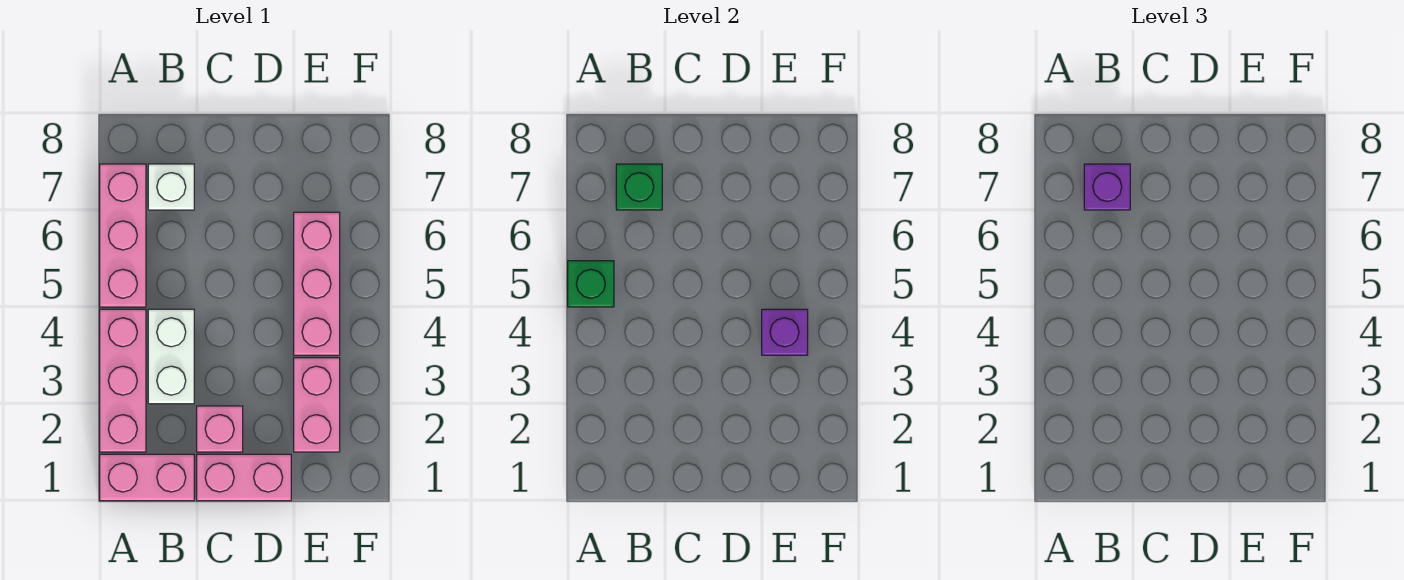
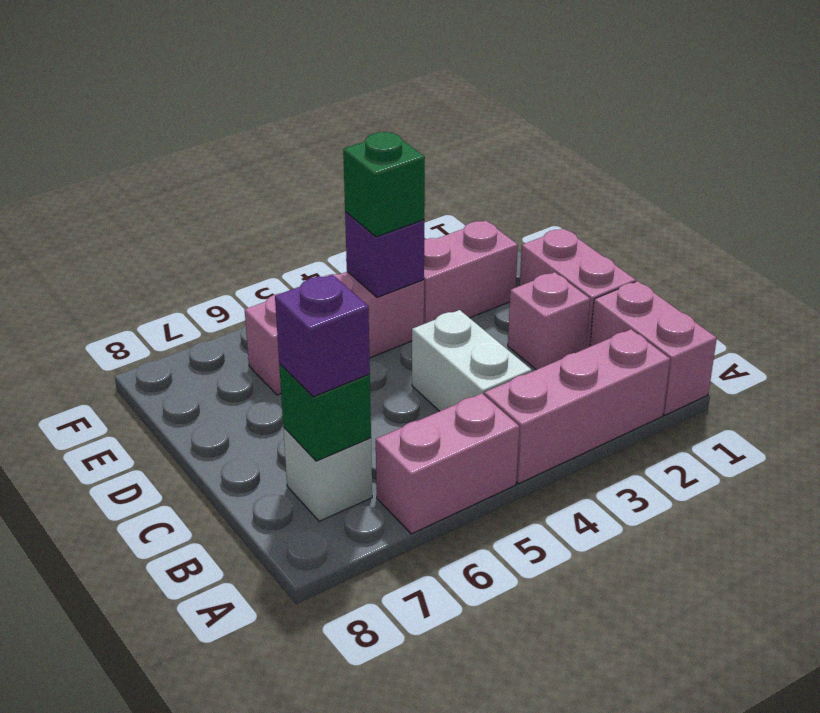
pink 1x3 brick [100,164,146,307] -> pink 1x2 brick [376,393,519,534]
green 1x1 brick [568,261,614,307] -> green 1x1 brick moved to [343,132,425,237]
white 1x2 brick [148,309,194,404] -> white 1x2 brick turned to [412,310,532,411]

